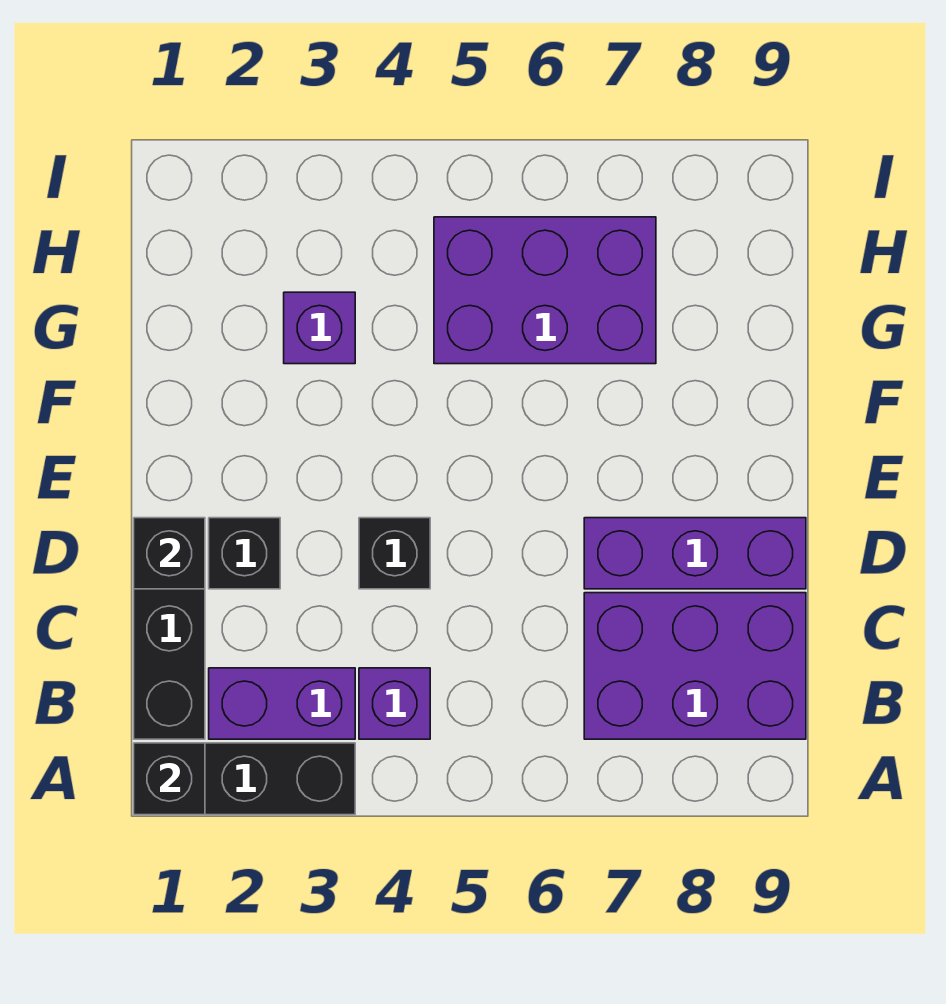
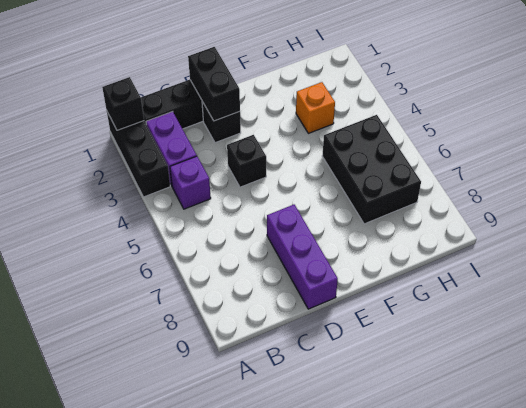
purple 2x3 brick [584,593,806,739] -> none
black 1x1 brick [134,518,205,589] -> black 1x2 brick [188,47,240,121]
purple 1x1 brick [284,292,355,364] -> orange 1x1 brick [296,82,335,133]
purple 2x3 brick [434,217,656,364] -> black 2x3 brick [322,115,421,224]

